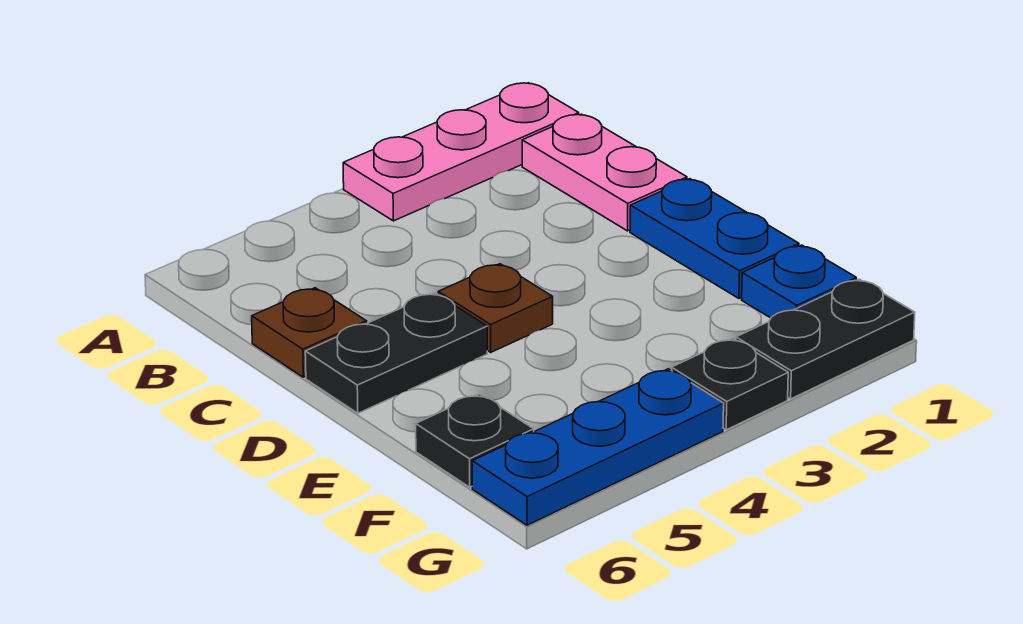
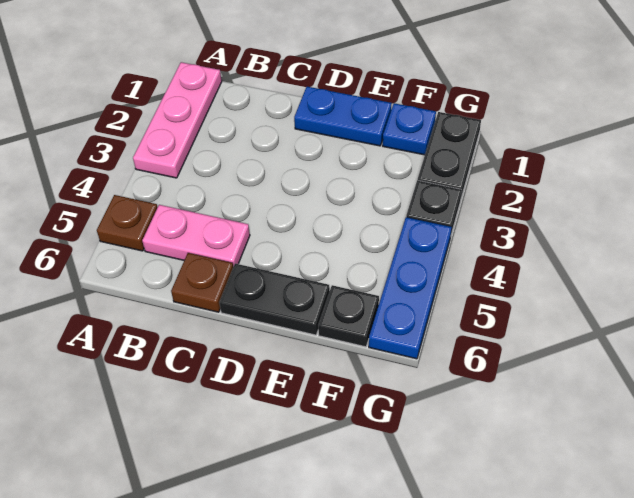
pink 1x2 plate [522,114,687,231] -> pink 1x2 plate moved to [142,205,250,267]
brown 1x1 plate [438,264,553,352] -> brown 1x1 plate moved to [97,195,158,251]
black 1x2 plate [305,293,487,413] -> black 1x2 plate turned to [219,264,330,335]

